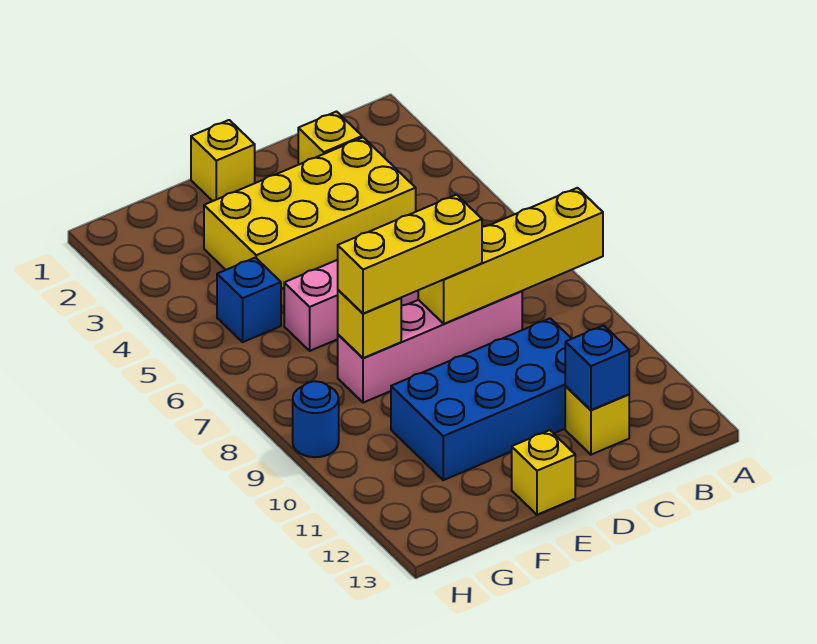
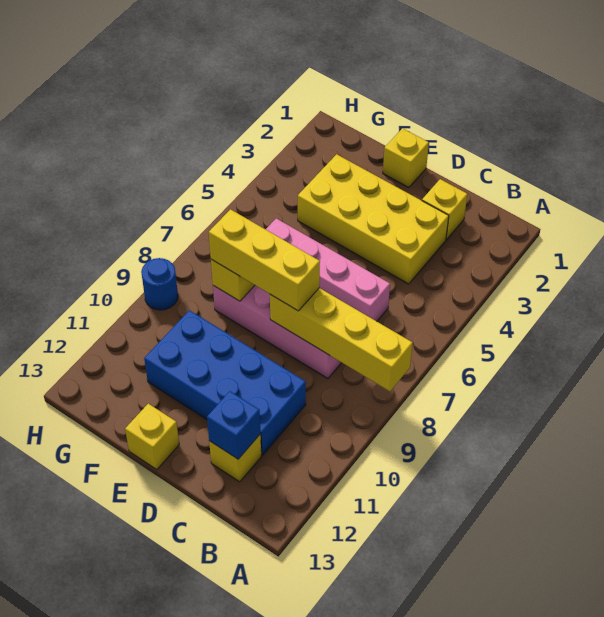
blue 1x1 brick [217,258,281,342] -> none

